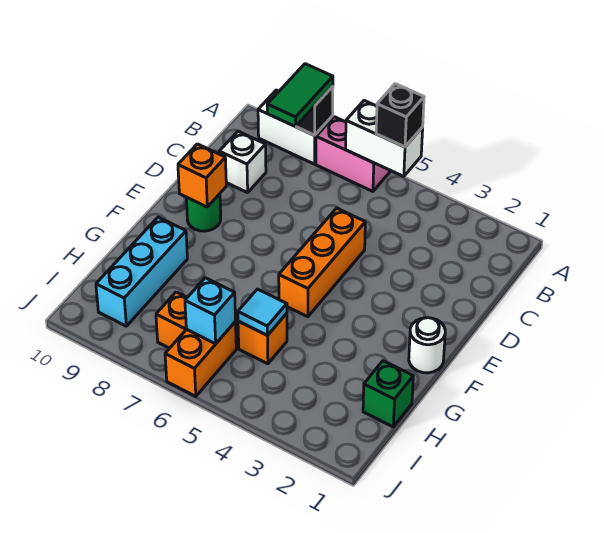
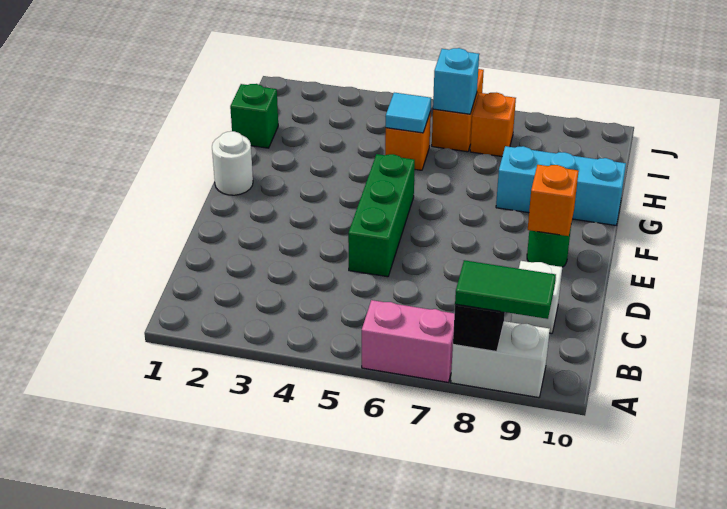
white 1x2 brick [346,101,423,176] -> none
black 1x1 brick [376,84,424,147] -> none
green 1x2 tile [267,64,333,127] -> green 1x2 tile turned to [455,260,556,319]
orange 1x3 brick [279,208,365,317] -> green 1x3 brick [348,154,415,277]
cyan 1x3 brick [96,217,187,326] -> cyan 1x3 brick turned to [496,146,626,225]

